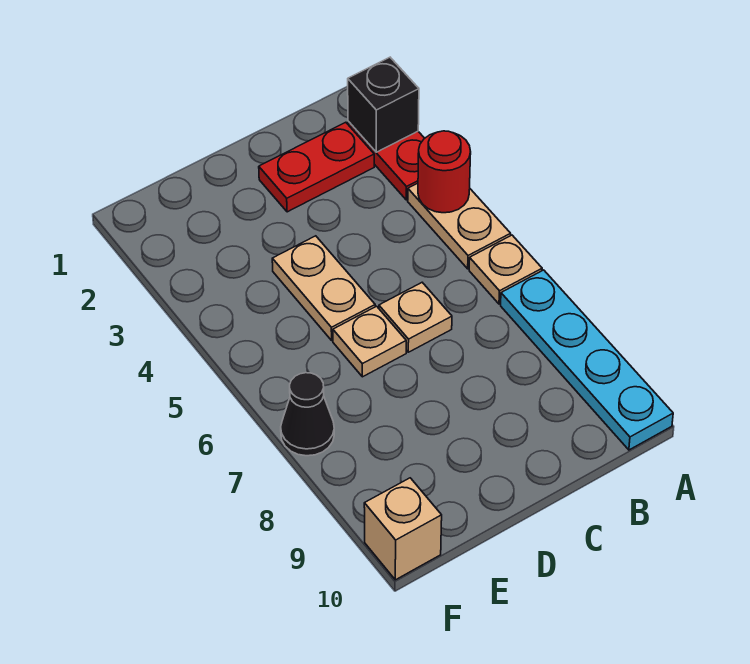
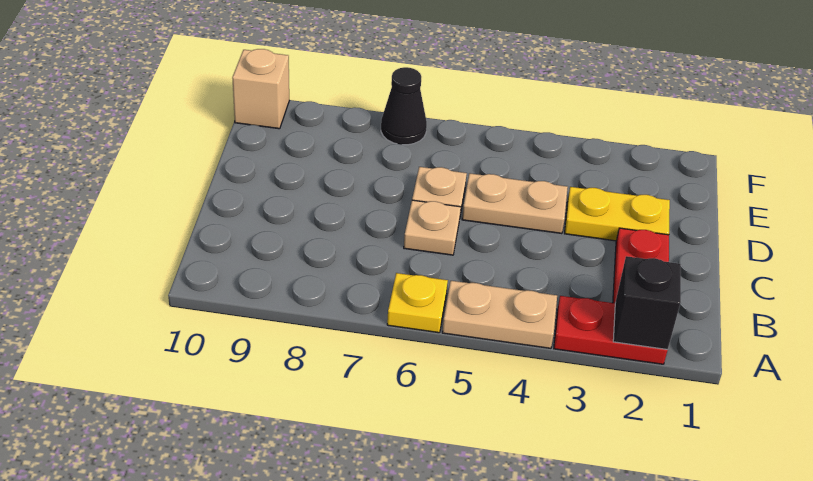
red 1x1 round brick [418,131,471,213] -> none
tan 1x1 plate [469,235,542,304] -> yellow 1x1 plate [387,273,448,333]
cyan 1x4 plate [501,270,673,450] -> none
none -> yellow 1x2 plate [565,187,670,241]

